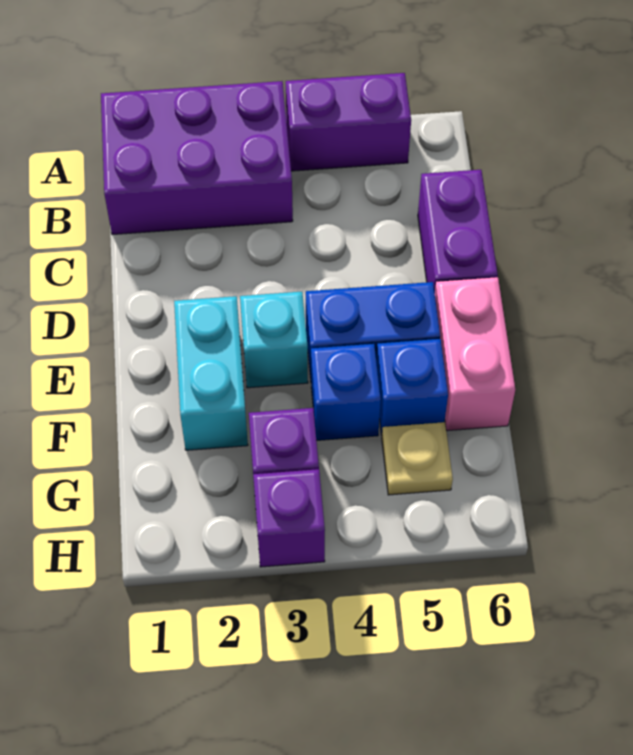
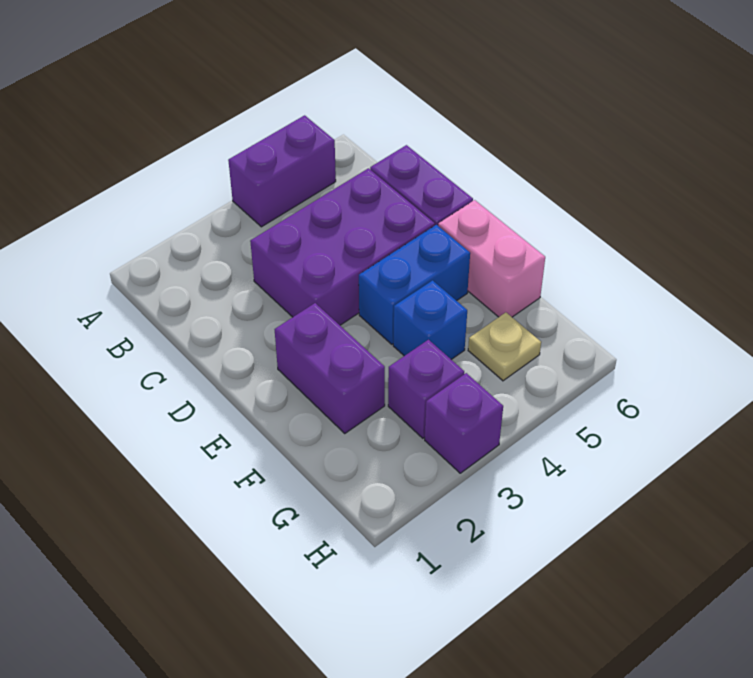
purple 2x3 brick [101,81,293,235] -> purple 2x3 brick moved to [250,168,435,325]
cyan 1x2 brick [174,296,248,450] -> purple 1x2 brick [275,303,385,433]
cyan 1x1 brick [240,292,308,388] -> none
blue 1x1 brick [376,339,448,435] -> none

